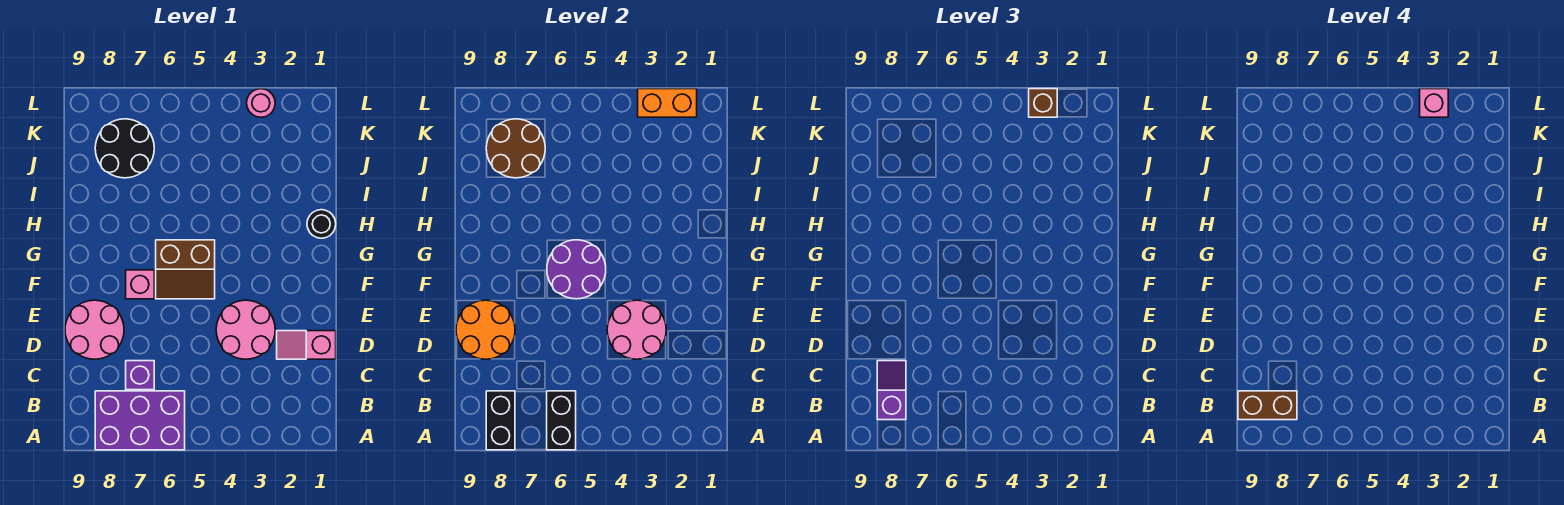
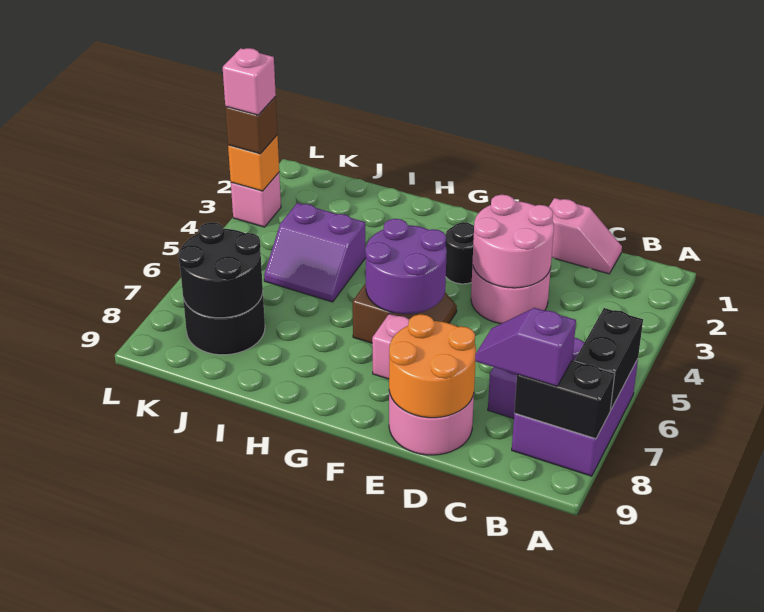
black 1x2 brick [547,391,576,450] -> black 1x2 brick turned to [575,308,643,410]
brown 1x2 brick [1238,391,1297,420] -> none
pink 1x2 slope [277,331,336,359] -> pink 1x2 slope turned to [549,198,622,274]
black 1x1 round brick [307,210,336,238] -> black 1x1 round brick moved to [445,222,474,284]
none -> purple 2x2 slope [264,203,366,302]
brown 2x2 round brick [486,119,545,178] -> black 2x2 round brick [178,222,263,318]
orange 1x2 brick [638,89,697,117] -> orange 1x1 brick [228,135,279,191]
pink 1x1 round brick [247,89,275,117] -> pink 1x1 brick [231,173,281,227]

